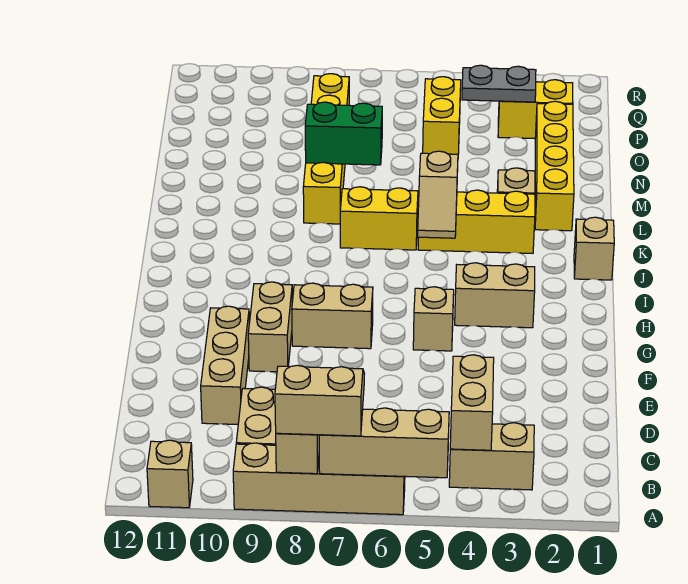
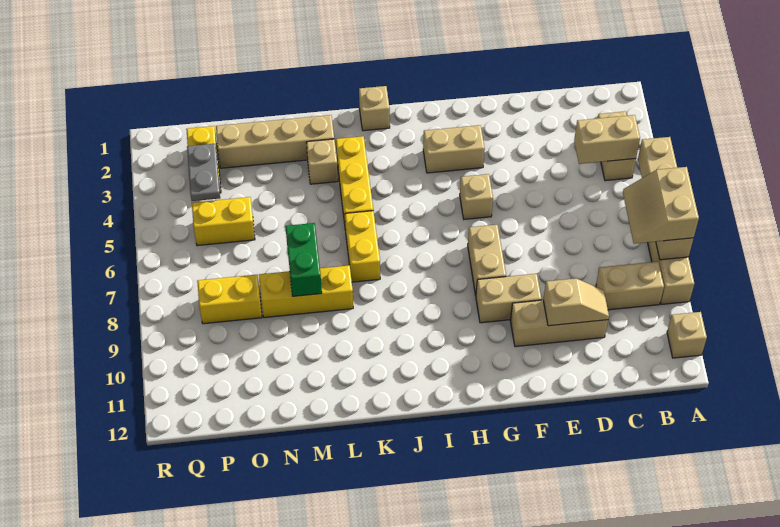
tan 1x2 brick [455,263,535,328] -> tan 1x2 brick turned to [423,125,485,173]
tan 1x2 slope [418,151,458,238] -> tan 1x2 slope moved to [543,278,609,326]
yellow 1x4 brick [535,101,574,231] -> tan 1x4 brick [216,115,334,168]

